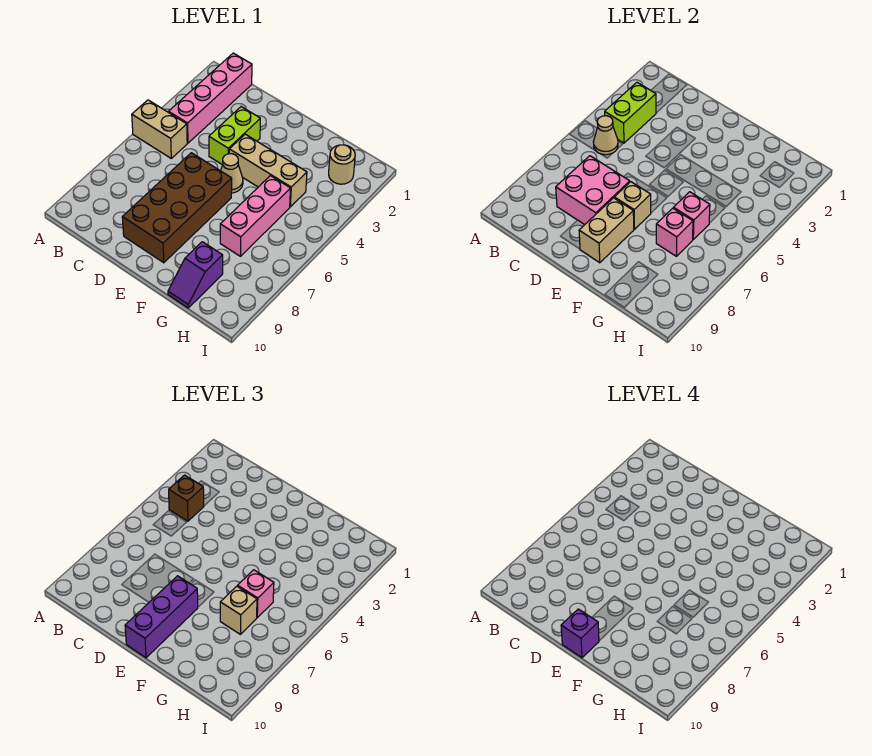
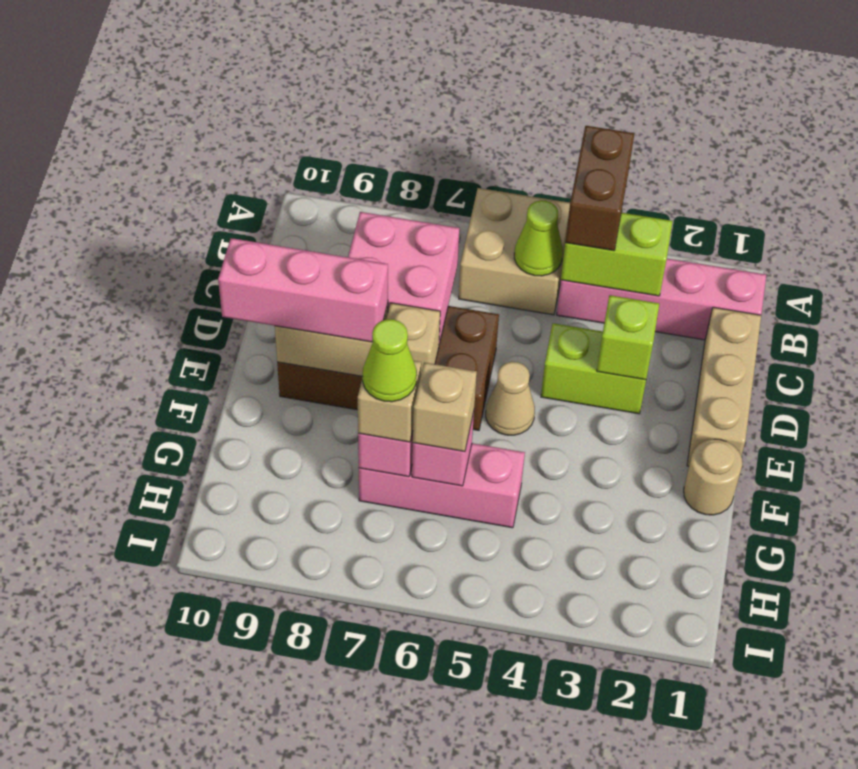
tan 1x2 brick [132,100,187,158] -> tan 2x2 brick [459,188,570,315]
brown 1x1 brick [169,475,204,521] -> brown 1x2 brick [565,126,634,251]
tan 1x1 cone [593,116,618,155] -> lime 1x1 cone [514,200,563,276]
none -> lime 1x1 brick [597,295,659,380]
tan 1x3 brick [229,134,307,207] -> tan 1x3 brick moved to [687,307,761,466]
purple 1x3 brick [125,576,198,658] -> pink 1x3 brick [218,238,388,342]
purple 1x1 brick [561,609,599,658] -> none
pink 1x1 brick [238,570,274,617] -> tan 1x1 brick [413,362,477,452]
none -> lime 1x1 cone [362,319,417,402]
purple 1x2 slope [168,242,223,308] -> none
tan 1x1 round brick [329,145,355,184] -> tan 1x1 round brick moved to [684,439,742,515]

